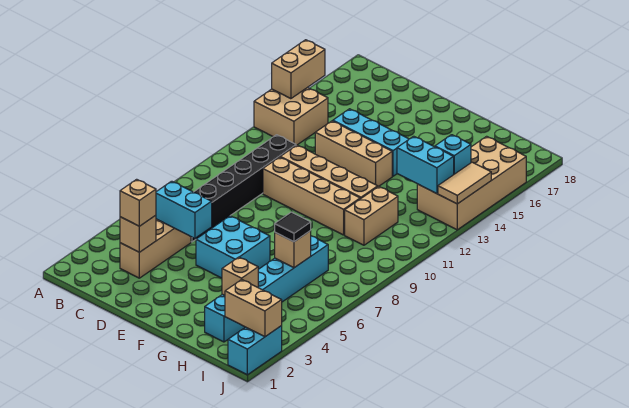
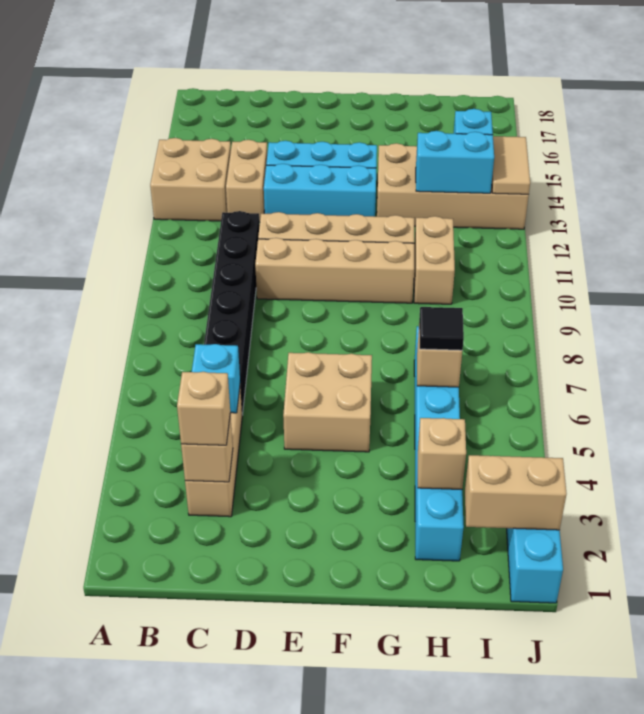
tan 1x2 brick [272,40,325,99] -> tan 1x2 brick moved to [226,140,267,222]
cyan 1x2 brick [156,181,212,238] -> cyan 1x1 brick [192,344,240,413]
tan 1x3 brick [315,121,392,186] -> cyan 1x3 brick [264,164,376,217]
cyan 2x2 brick [196,216,270,278] -> tan 2x2 brick [283,352,372,452]
tan 2x4 brick [417,136,526,230] -> tan 2x4 brick turned to [377,143,529,229]

